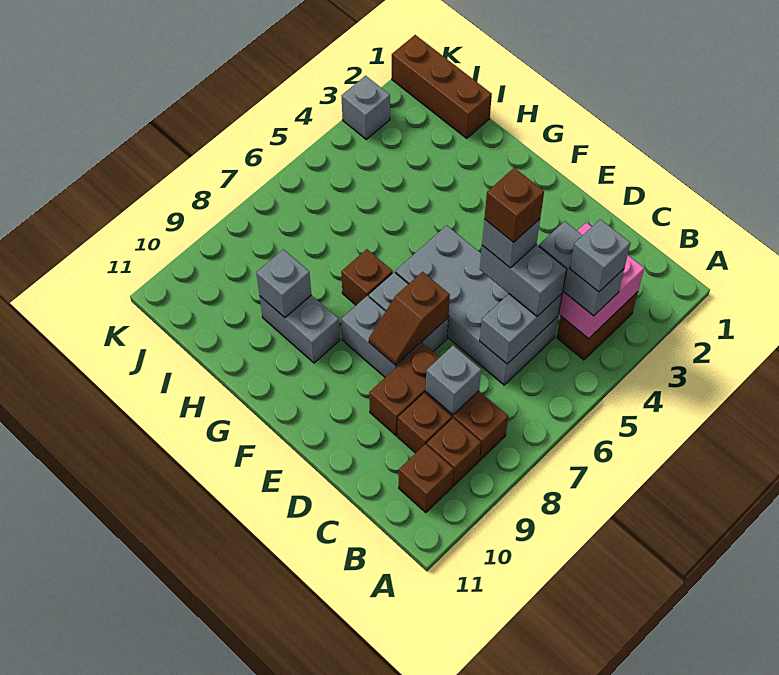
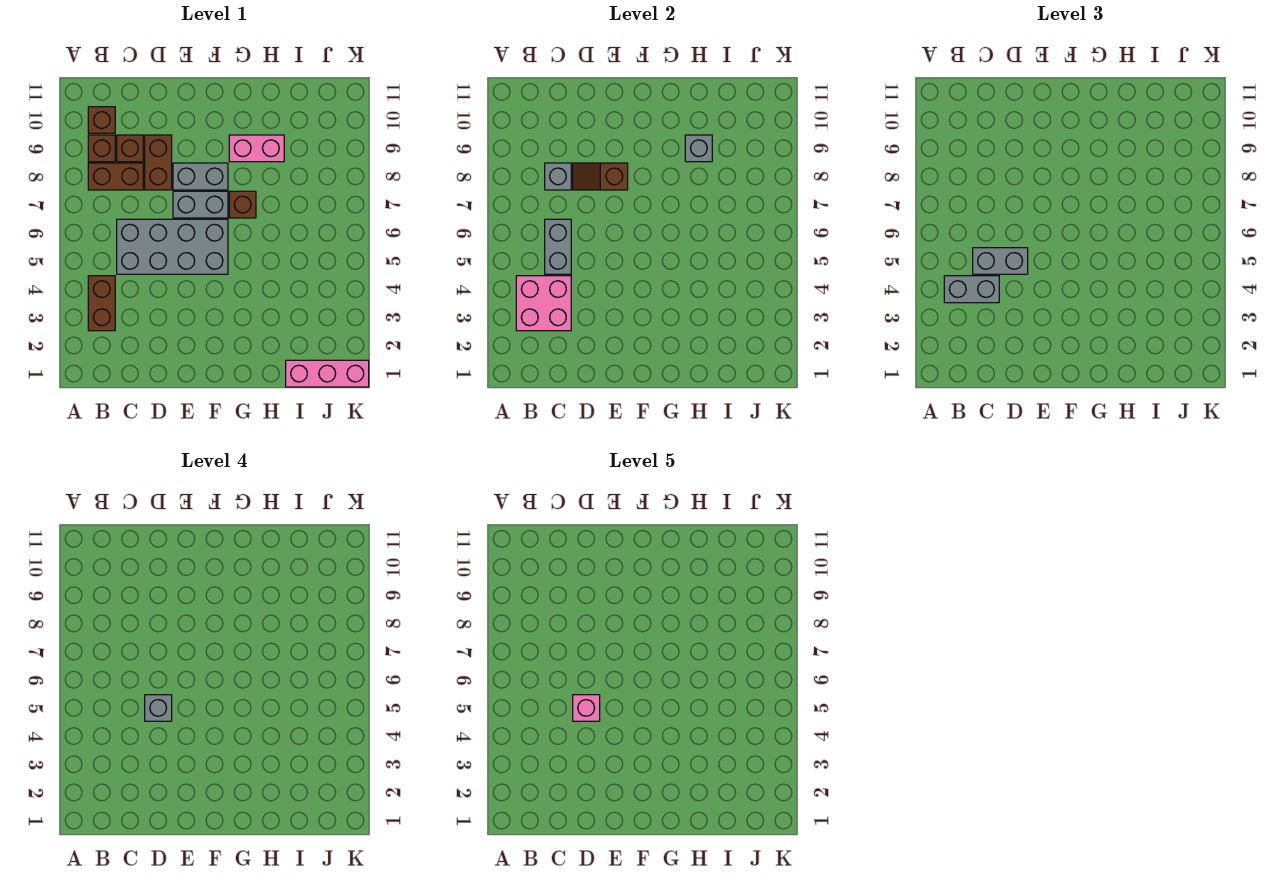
grey 1x1 brick [570,219,630,292] -> none
brown 1x1 brick [484,168,544,242] -> pink 1x1 brick [573,695,600,721]
brown 1x2 slope [369,272,450,365] -> brown 1x2 slope turned to [573,163,628,190]
grey 1x2 brick [260,295,340,363] -> pink 1x2 brick [229,135,284,162]
brown 1x3 brick [392,35,492,138] -> pink 1x3 brick [286,360,369,387]
grey 1x1 brick [342,76,390,139] -> none

